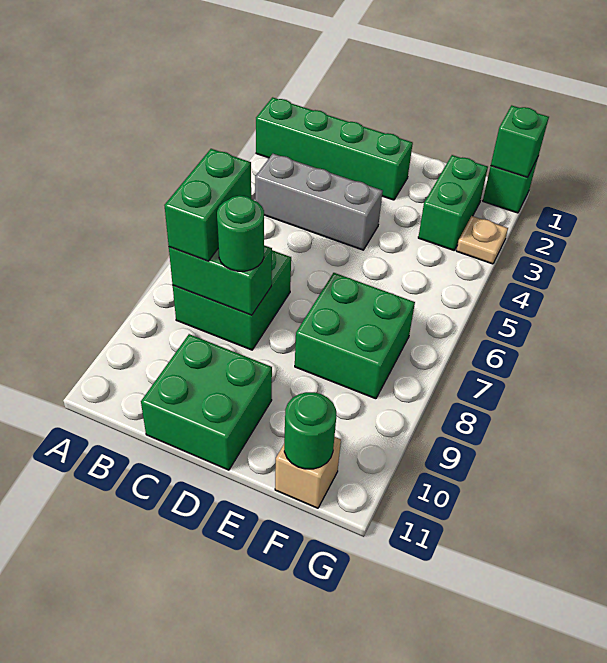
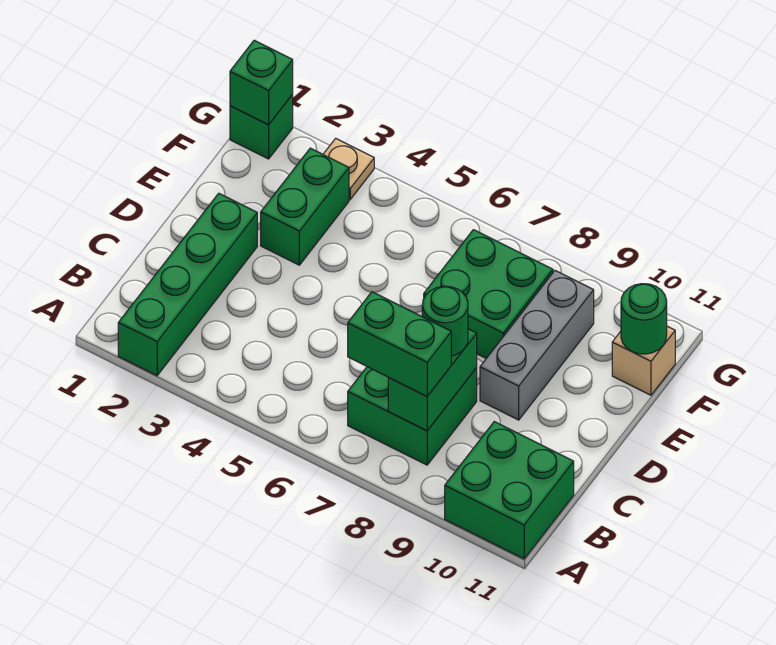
grey 1x3 brick [255,154,383,250] -> grey 1x3 brick moved to [480,271,594,420]
green 2x2 brick [141,334,272,470] -> green 2x2 brick moved to [445,422,574,559]
green 1x2 brick [418,155,488,250] -> green 1x2 brick turned to [261,148,349,265]

